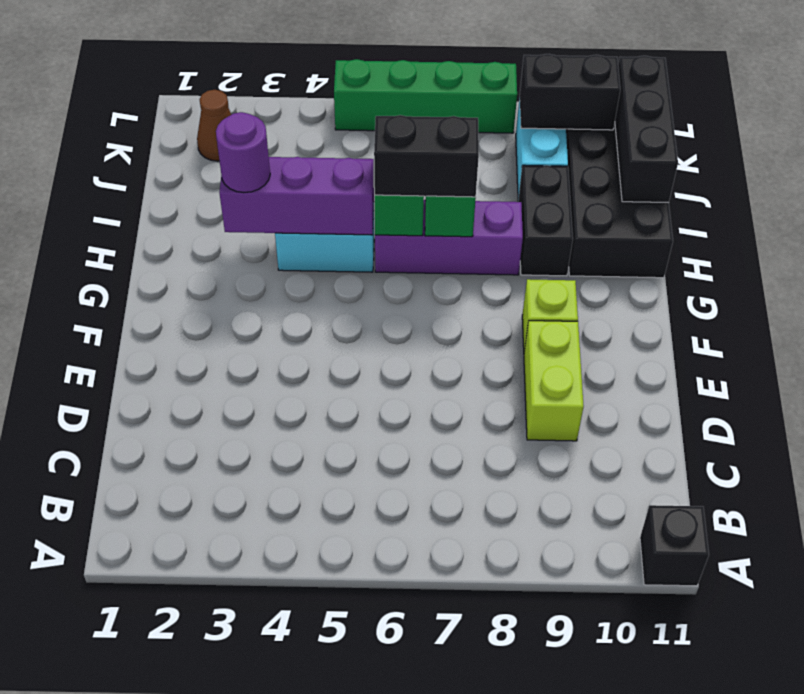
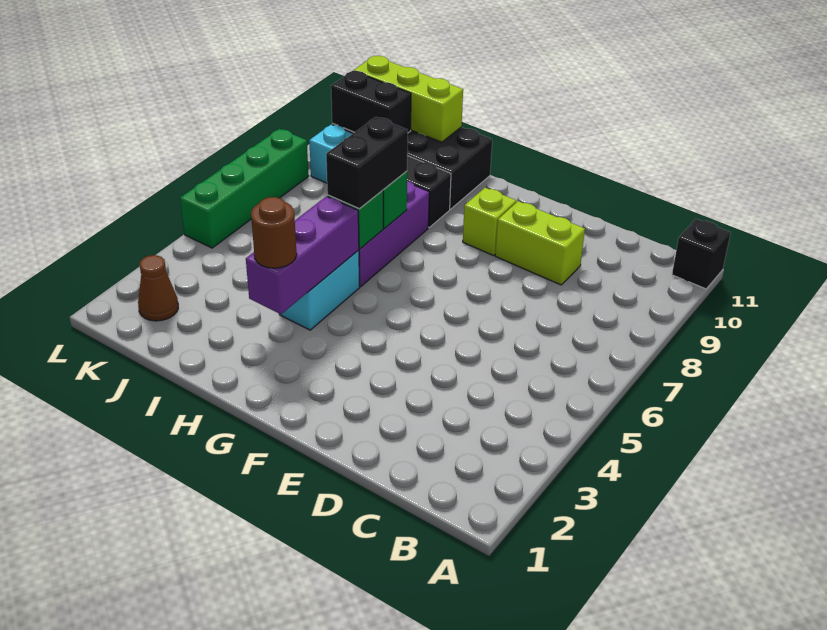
purple 1x1 round brick [216,112,270,193] -> brown 1x1 round brick [251,197,297,268]
black 1x3 brick [615,56,678,203] -> lime 1x3 brick [354,56,463,142]
black 1x2 brick [520,54,620,130] -> black 1x2 brick turned to [331,71,411,133]

